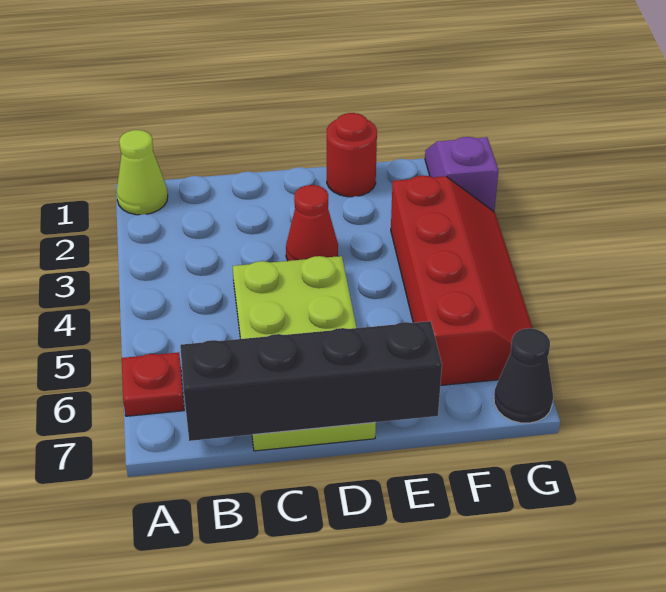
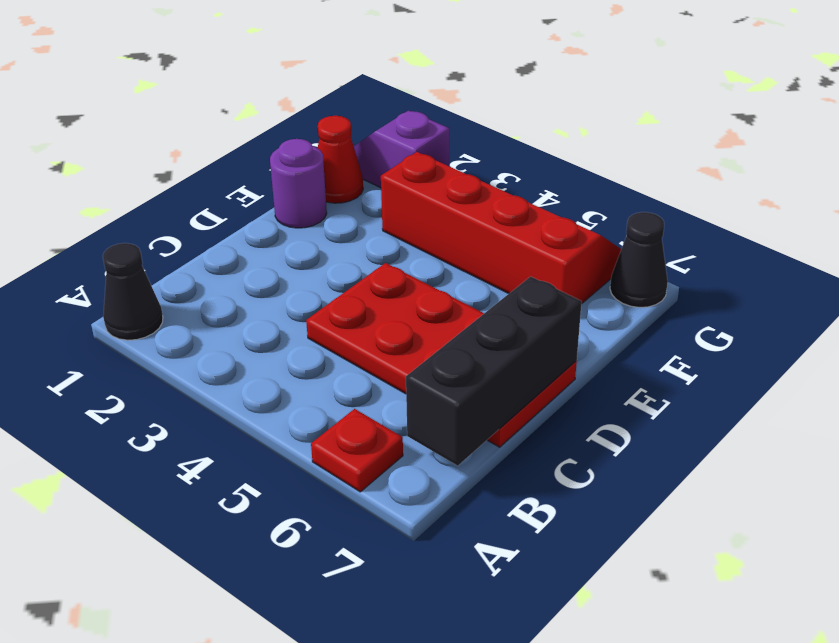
lime 1x1 cone [116,130,168,215] -> black 1x1 cone [103,243,163,340]
black 1x4 brick [180,321,442,441] -> black 1x3 brick [406,276,582,466]
lime 2x4 plate [233,256,376,451] -> red 2x4 plate [306,263,577,447]
red 1x1 cone [286,185,338,261] -> red 1x1 cone moved to [318,116,363,203]
red 1x1 round brick [327,113,377,197] -> purple 1x1 round brick [270,139,327,228]

